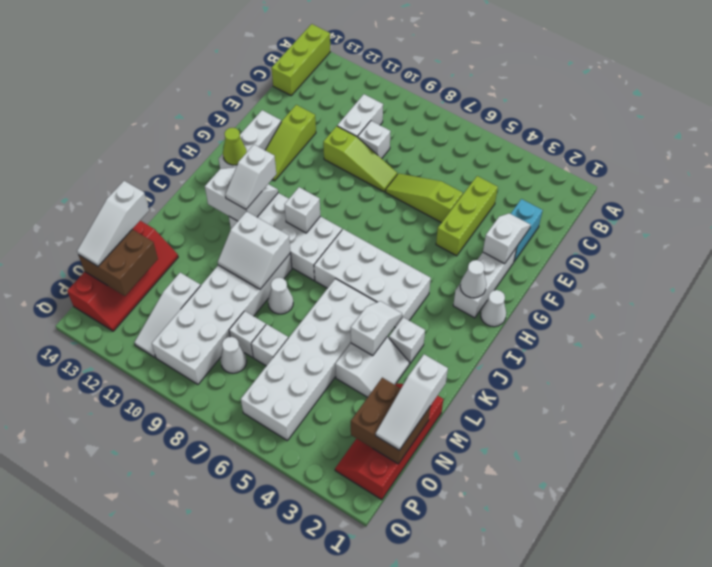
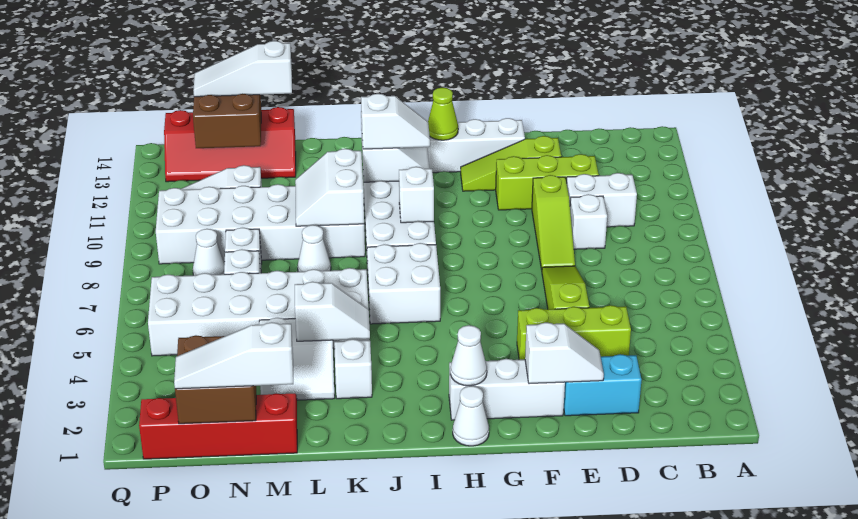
lime 1x3 brick [271,24,330,95] -> lime 1x3 brick moved to [496,154,599,210]
white 2x4 brick [314,229,431,327] -> white 2x2 brick [367,243,440,324]
white 1x2 slope [225,145,276,209] -> white 1x2 slope turned to [361,94,430,149]

